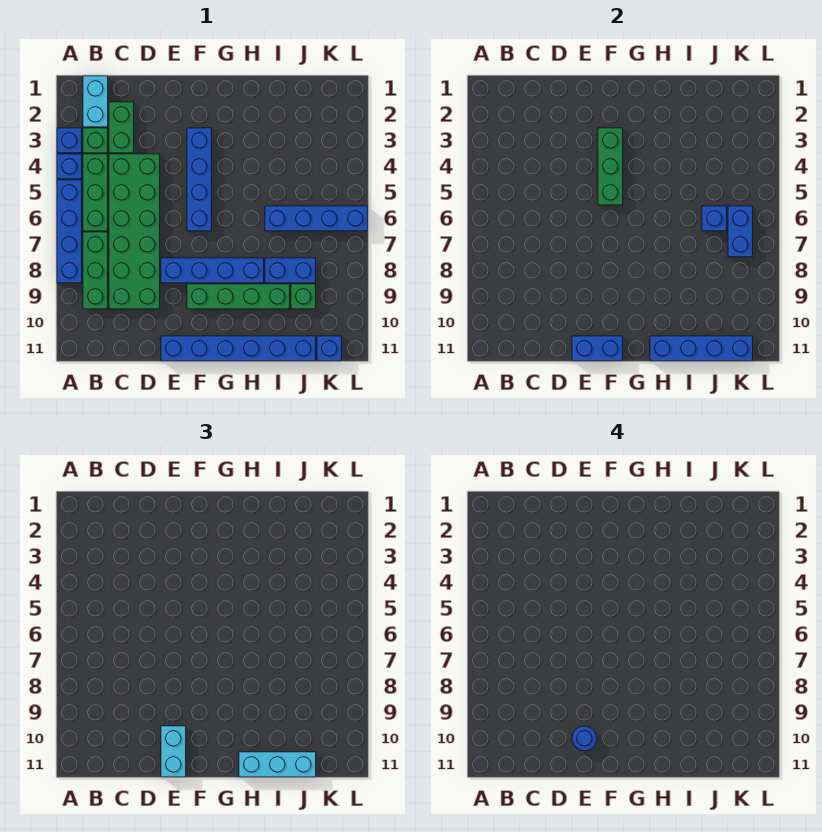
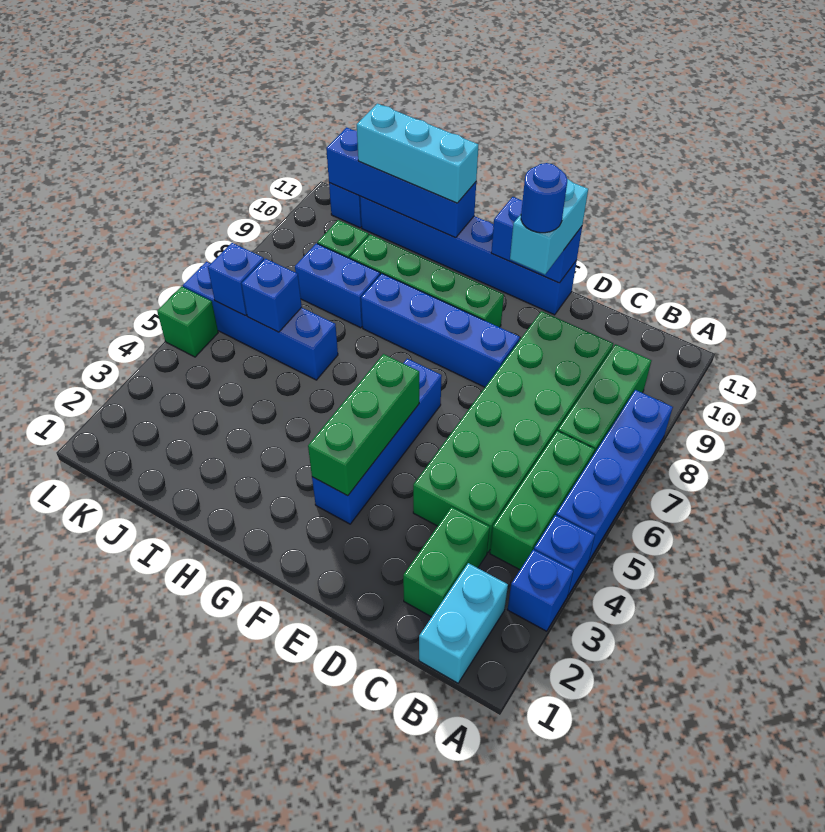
green 1x1 brick [83,128,108,153] -> green 1x1 brick moved to [157,286,218,357]
blue 1x2 brick [728,206,753,257] -> blue 1x1 brick [208,243,264,316]

